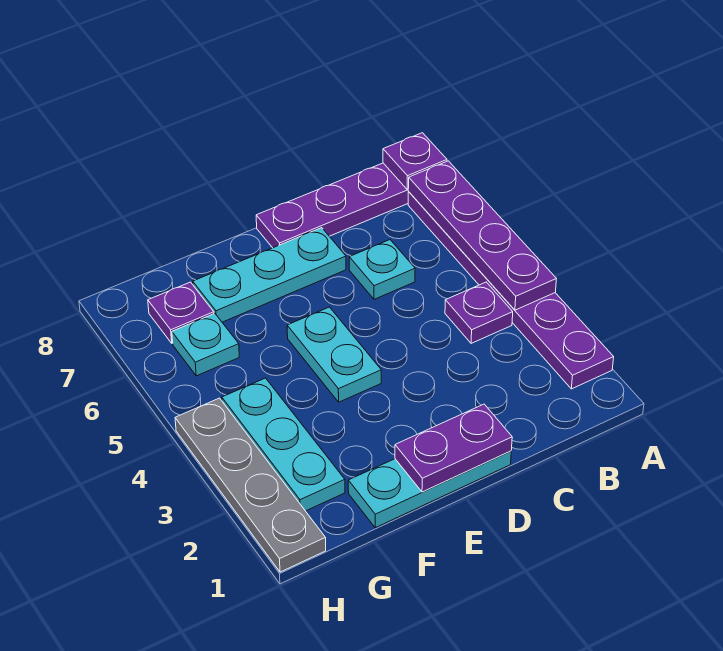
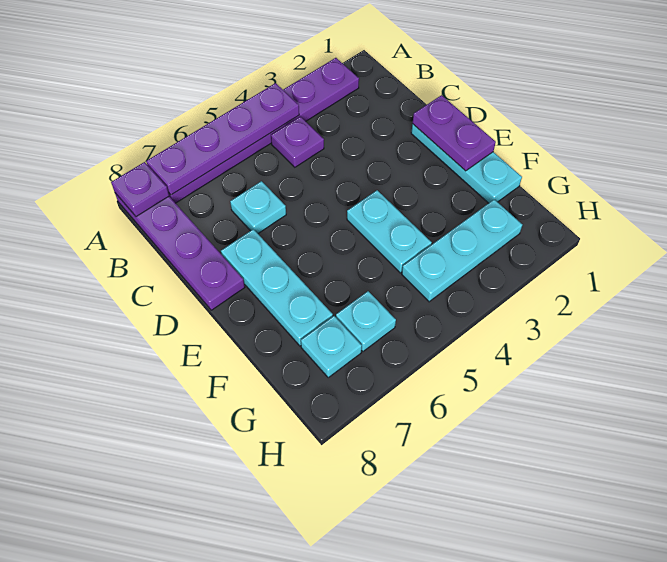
cyan 1x2 plate [287,307,381,402] -> cyan 1x2 plate turned to [347,190,432,273]
purple 1x1 plate [148,282,214,343] -> cyan 1x1 plate [301,316,362,377]
grey 1x4 plate [175,398,326,572] -> none

